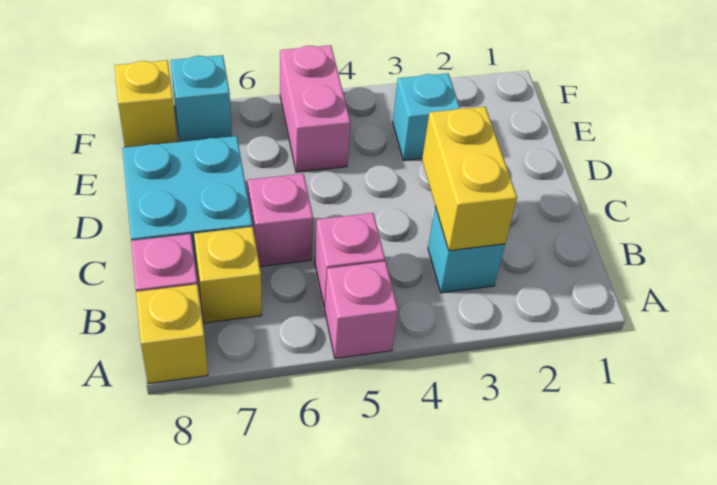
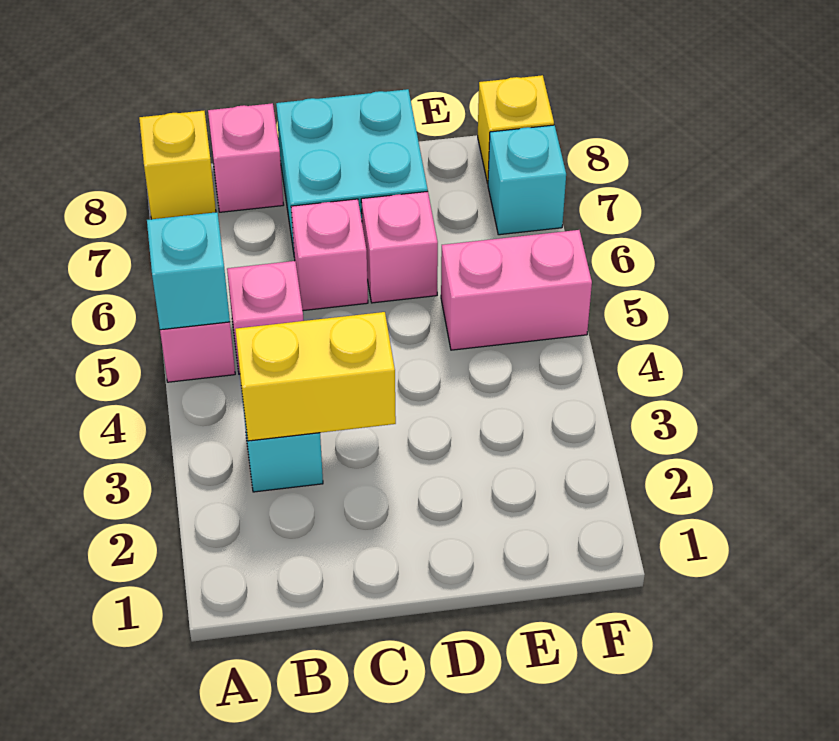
yellow 1x1 brick [194,227,262,323] -> none
none -> pink 1x1 brick [361,191,438,303]
cyan 1x1 brick [393,73,460,161] -> cyan 1x1 brick moved to [147,212,230,330]

